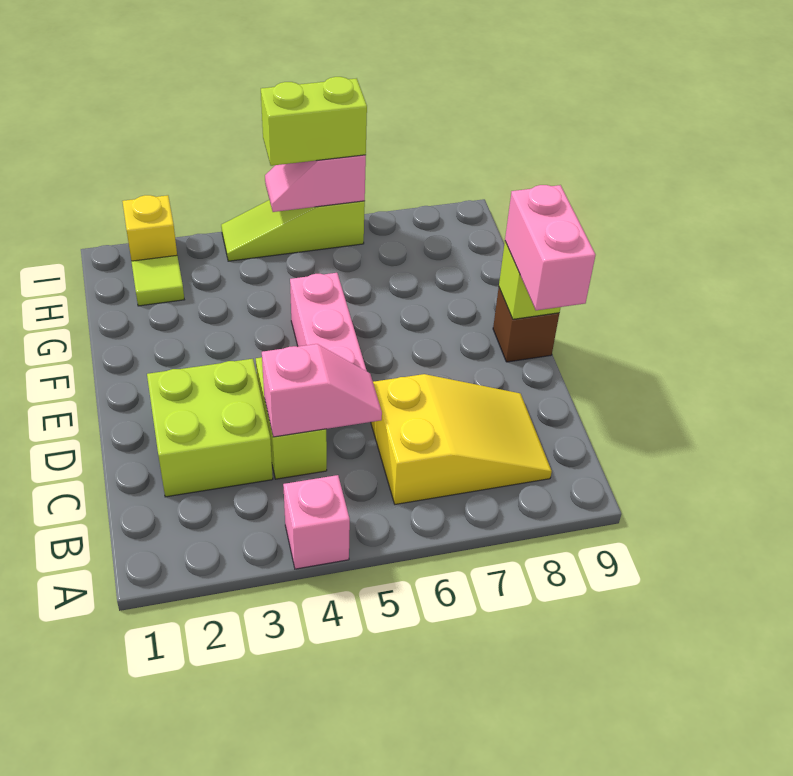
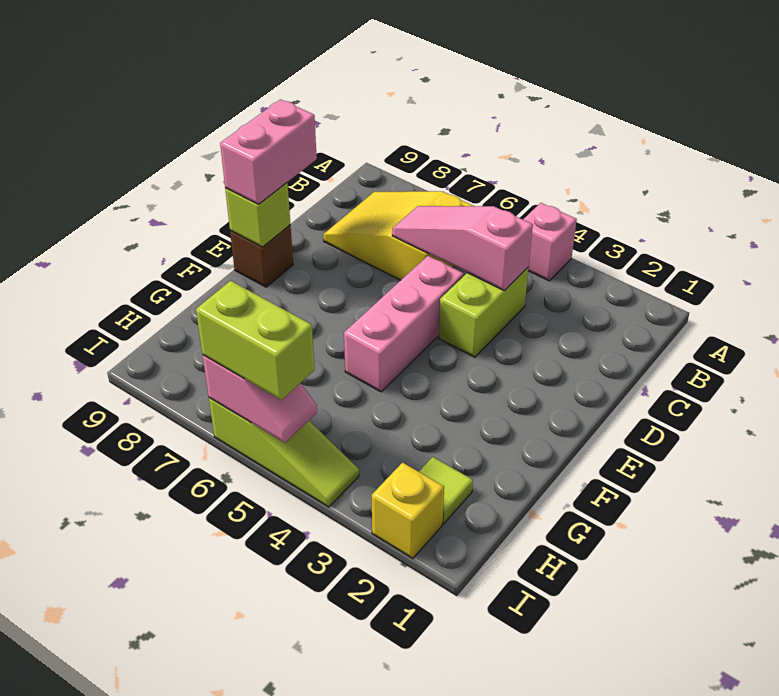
lime 2x2 brick [147,359,273,497] -> none
pink 1x2 slope [262,344,382,437] -> pink 1x3 slope [392,206,533,291]

